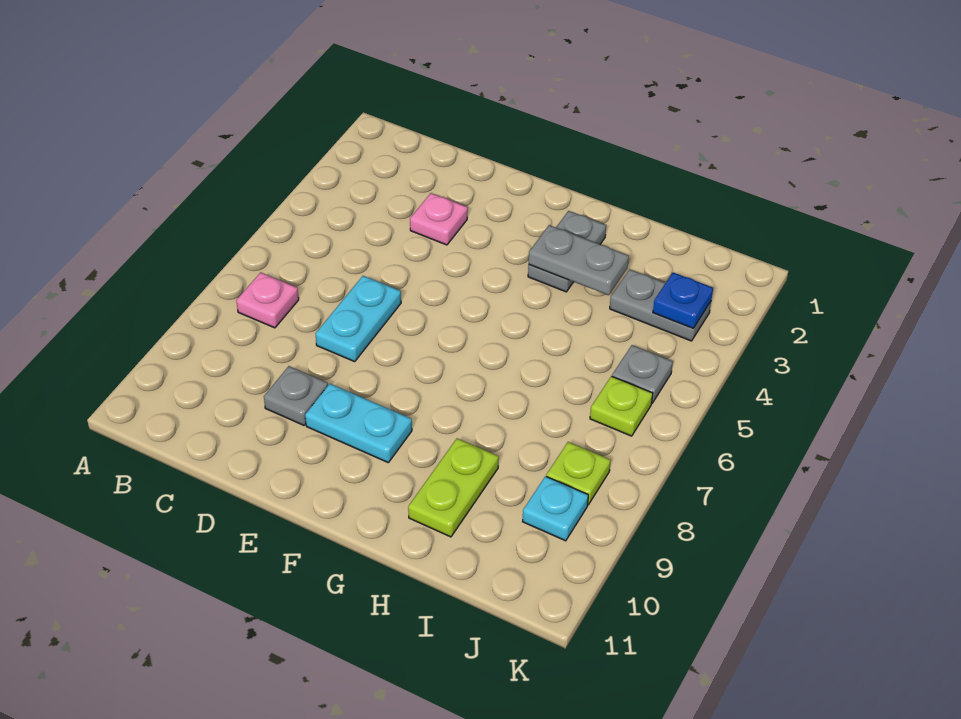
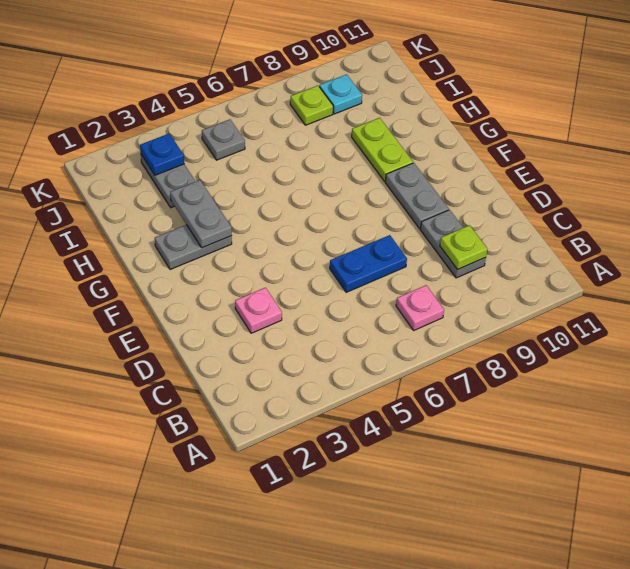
cyan 1x2 plate [316,276,401,362] -> blue 1x2 plate [330,235,407,292]
grey 1x1 plate [264,366,328,425] -> grey 1x2 plate [420,210,486,278]
cyan 1x2 plate [305,384,412,462] -> grey 1x2 plate [385,163,449,229]
lime 1x2 plate [408,438,499,537] -> lime 1x2 plate turned to [352,118,413,181]
lime 1x1 plate [590,376,653,436] -> lime 1x1 plate moved to [440,225,487,270]

